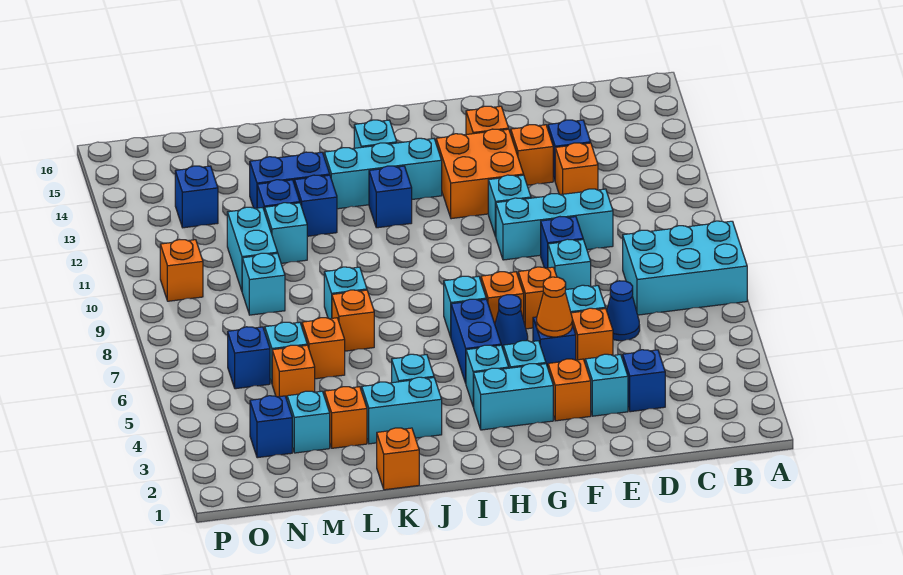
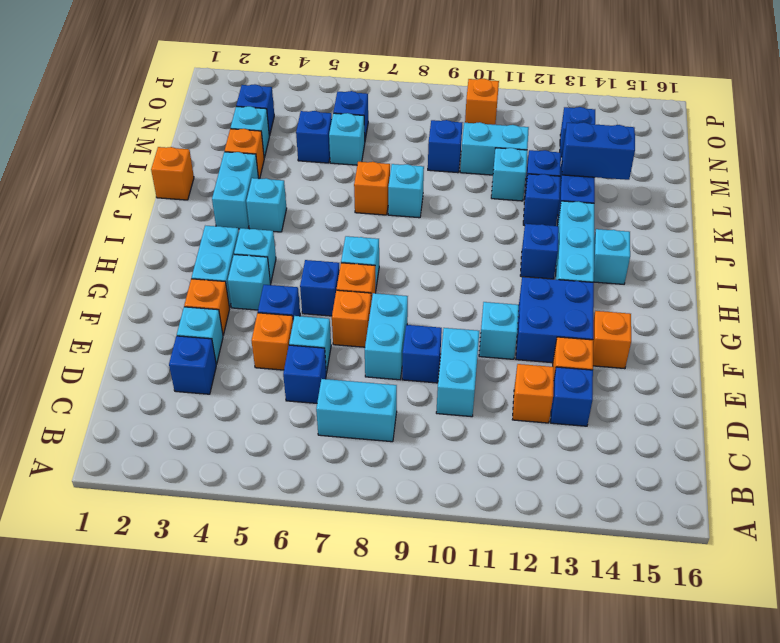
cyan 2x3 brick [623,221,747,315] -> cyan 1x2 brick [316,379,397,442]
blue 1x1 cone [607,281,640,341] -> blue 1x1 brick [283,345,326,403]
cyan 1x3 brick [496,189,613,260] -> cyan 1x2 brick [436,328,479,417]
cyan 1x1 brick [548,239,591,289] -> cyan 1x2 brick [365,293,408,380]
orange 1x1 cone [536,277,572,337] -> none
orange 2x2 brick [436,129,524,219] -> blue 2x2 brick [516,277,594,363]
blue 1x1 cone [495,295,528,348] -> blue 1x1 brick [300,260,340,316]
blue 1x2 brick [451,299,501,383] -> blue 1x2 brick moved to [562,122,635,180]
orange 1x1 brick [302,318,345,379] -> none
orange 1x1 brick [272,345,315,399] -> blue 1x1 brick [296,111,332,163]
cyan 1x1 brick [242,253,285,315] -> blue 1x1 brick [428,120,462,173]

